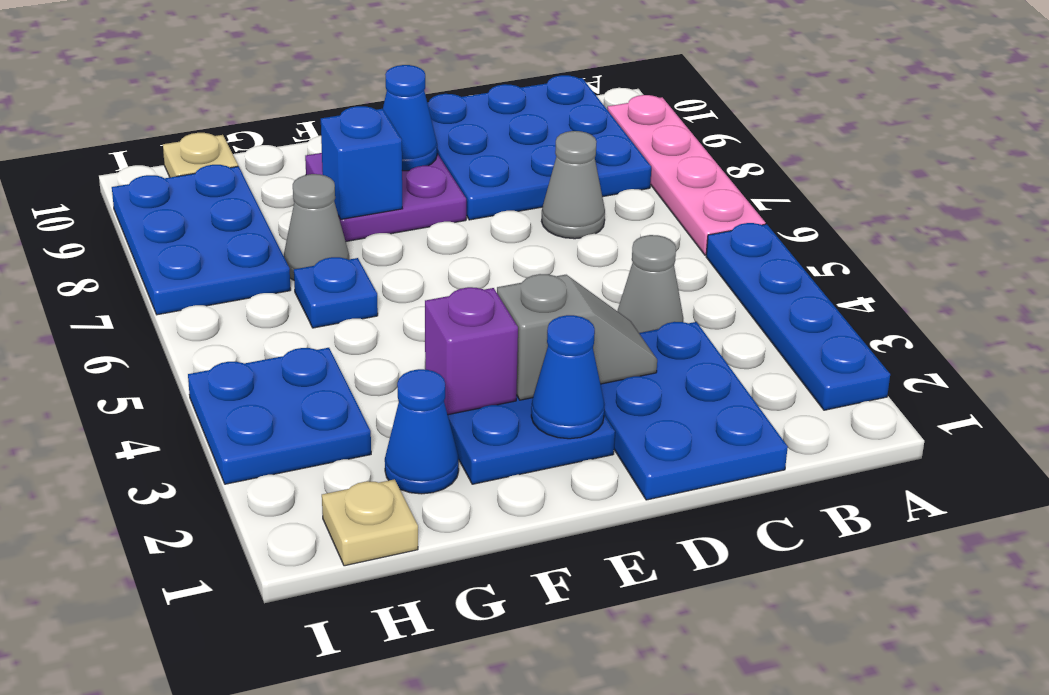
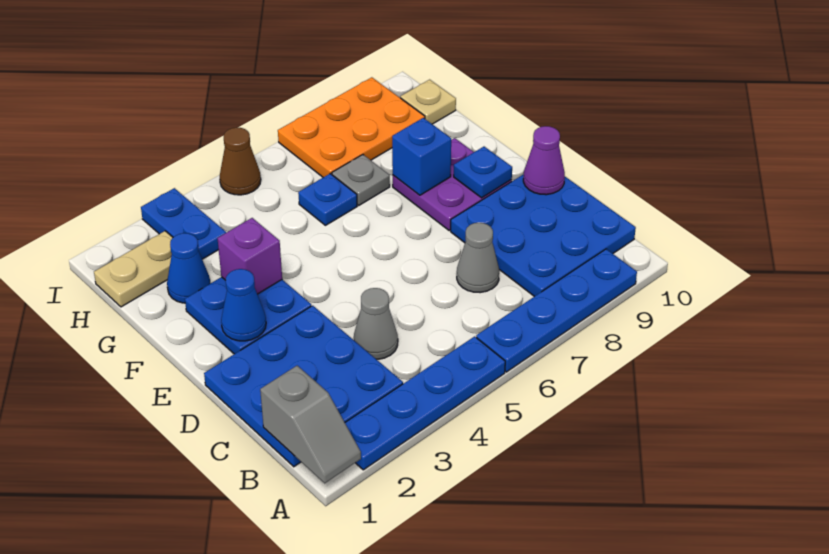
pink 1x4 plate [607,95,765,255] -> blue 1x4 plate [476,249,637,372]
blue 2x3 plate [601,322,788,500] -> blue 3x3 plate [204,306,403,467]
grey 1x2 slope [497,274,657,400] -> grey 1x2 slope moved to [260,366,361,483]
none -> purple 1x1 cone [523,126,565,195]
blue 1x1 cone [383,65,437,171] -> blue 1x1 plate [454,147,512,198]
grey 1x1 cone [284,174,349,280] -> grey 1x1 plate [332,155,390,205]
tan 1x1 plate [322,479,418,566] -> tan 1x2 plate [94,231,173,307]
blue 2x2 plate [188,348,371,484] -> blue 1x2 plate [141,188,226,259]
blue 2x3 plate [112,165,291,315] -> orange 2x3 plate [278,77,425,177]
none -> brown 1x1 cone [220,127,261,195]

